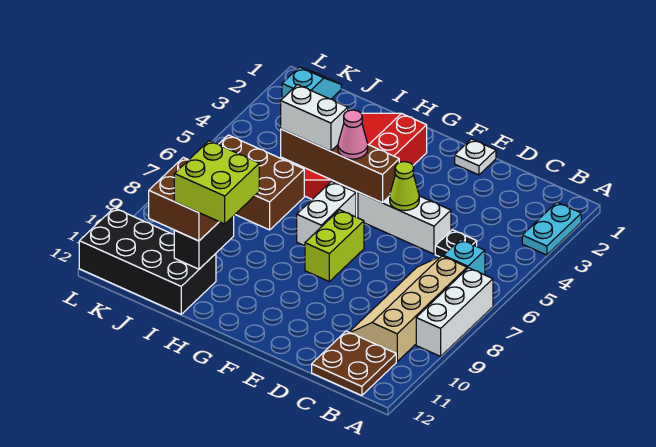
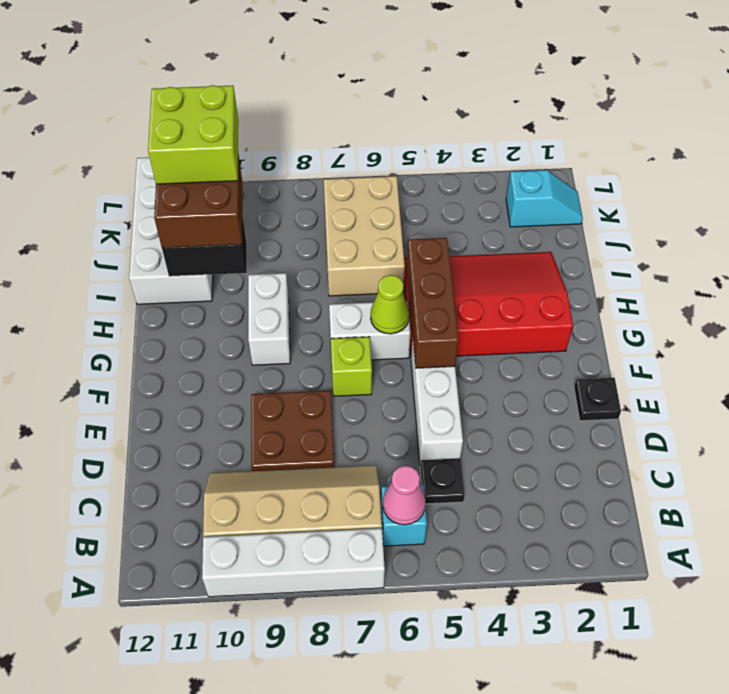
cyan 1x2 plate [522,202,581,255] -> none
white 1x3 brick [416,268,493,356] -> white 1x4 brick [202,528,385,597]
brown 2x2 plate [312,331,396,396] -> brown 2x2 plate moved to [251,390,334,471]
white 1x1 plate [455,139,496,175] -> black 1x1 plate [574,378,621,421]
lime 1x1 cone [390,162,419,211] -> lime 1x1 cone moved to [371,275,409,334]
brown 1x4 brick [281,129,399,203] -> brown 1x3 brick [407,238,458,368]
lime 1x2 brick [305,210,364,281] -> lime 1x1 brick [331,337,372,396]
pink 1x1 cone [338,110,368,159] -> pink 1x1 cone moved to [383,466,426,525]
white 1x2 brick [281,85,348,151] -> white 1x2 brick moved to [248,273,290,365]
lime 2x2 brick [174,141,259,224] -> lime 2x2 brick moved to [148,85,238,184]
brown 2x3 brick [219,135,304,230] -> tan 2x3 brick [324,176,405,296]
black 2x4 brick [79,208,216,314] -> white 2x4 brick [129,157,213,304]

